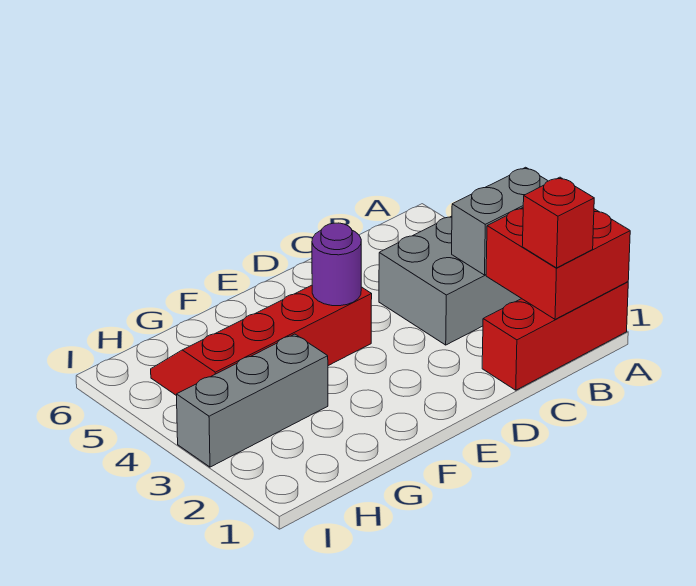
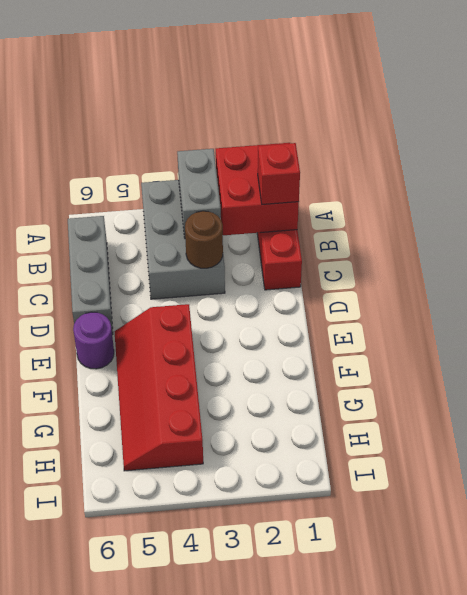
none -> brown 1x1 round brick [185,211,223,268]
purple 1x1 round brick [312,223,361,306] -> purple 1x1 round brick moved to [73,312,114,369]
grey 1x3 brick [177,334,328,467] -> grey 1x3 brick moved to [68,216,113,335]

